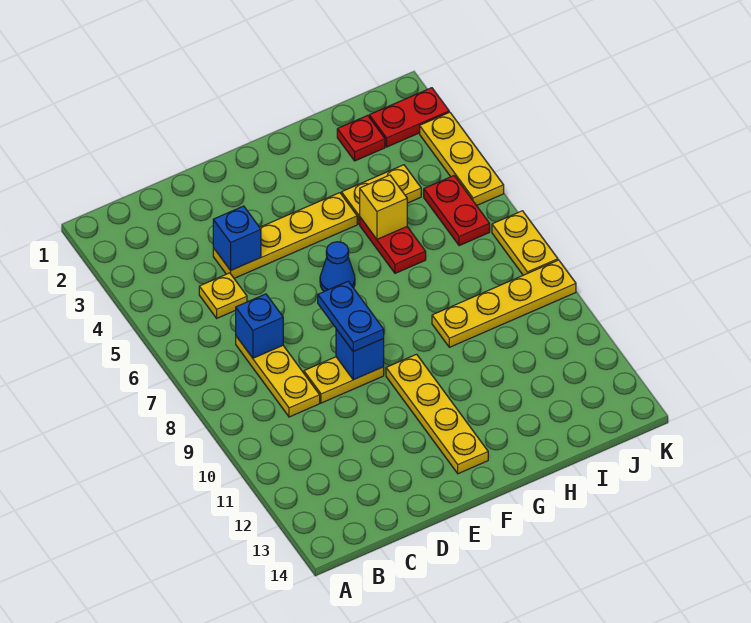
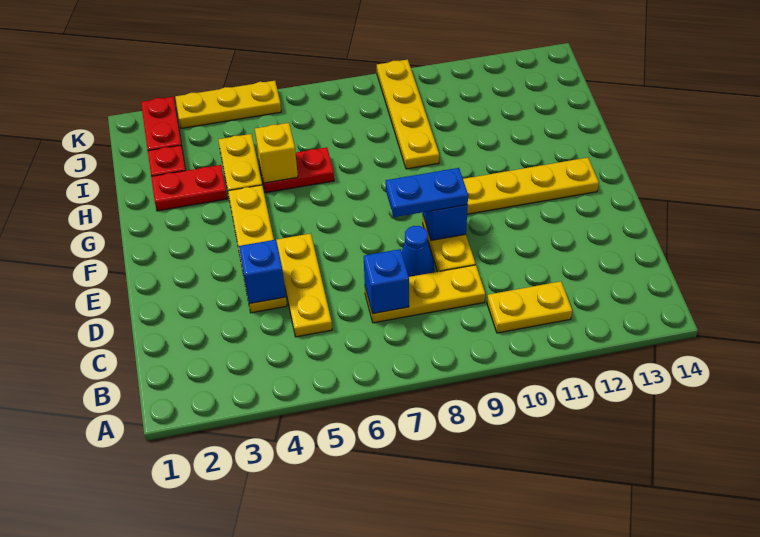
yellow 1x1 plate [199,273,247,318] -> yellow 1x3 plate [276,234,332,337]
blue 1x1 cone [320,242,355,291] -> blue 1x1 cone moved to [402,226,434,277]
red 1x2 plate [424,176,490,246] -> red 1x2 plate moved to [151,165,227,211]
yellow 1x2 plate [492,211,558,275] -> yellow 1x2 plate moved to [487,281,572,333]

